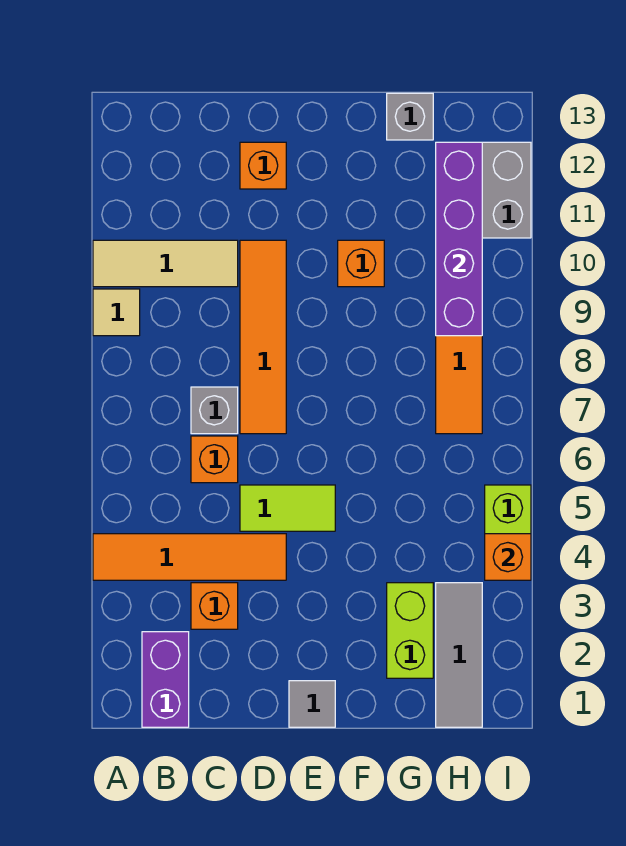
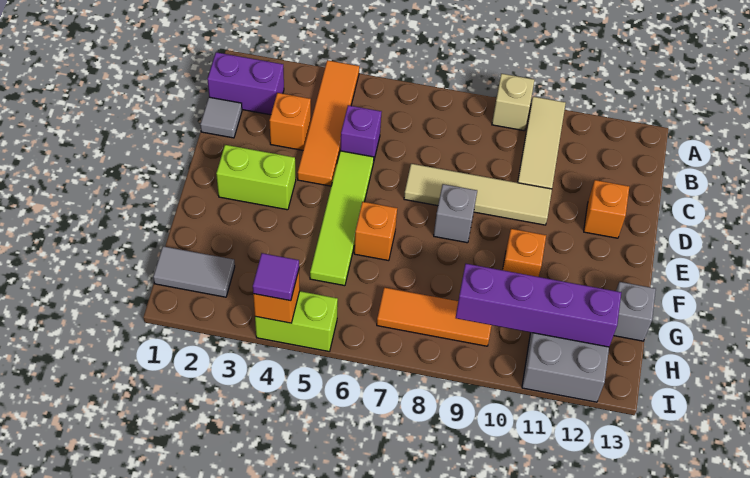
tan 1x1 tile [93,289,140,336] -> tan 1x1 brick [492,74,534,131]
none -> purple 1x1 brick [340,105,381,163]
orange 1x1 brick [191,436,238,483] -> orange 1x1 brick moved to [354,202,397,261]
grey 1x1 brick [191,387,238,434] -> grey 1x1 brick moved to [434,184,477,243]
lime 1x2 tile [240,485,335,531] -> lime 1x4 tile [310,151,374,286]
orange 1x4 tile [240,240,286,434] -> tan 1x4 tile [404,164,552,225]
grey 1x1 tile [289,681,335,727] -> grey 1x1 tile moved to [200,97,242,138]
lime 1x2 brick [387,583,433,678] -> lime 1x2 brick moved to [216,145,296,210]
grey 1x3 tile [436,583,482,727] -> grey 1x2 tile [153,246,235,297]
none -> purple 1x1 tile [253,253,299,301]

